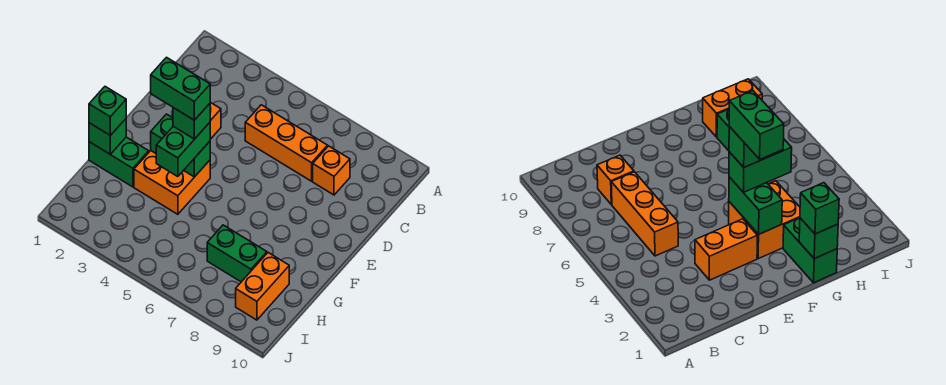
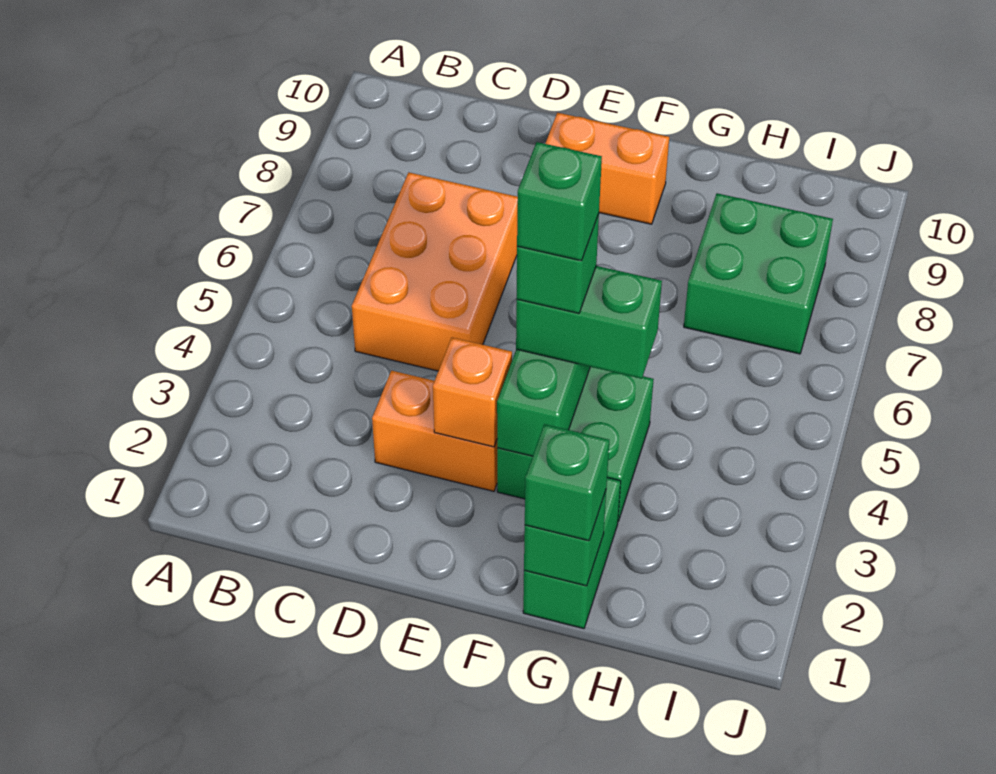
orange 1x3 brick [245,105,328,181] -> orange 2x3 brick [352,172,518,371]
orange 1x1 brick [313,146,350,195] -> orange 1x1 brick moved to [433,338,512,447]
orange 2x2 brick [134,151,210,214] -> green 2x2 brick [497,367,654,521]
green 1x2 brick [151,57,210,120] -> green 1x1 brick [517,142,602,261]
green 1x2 brick [207,225,267,282] -> green 2x2 brick [684,193,833,354]
orange 1x2 brick [236,253,289,320] -> orange 1x2 brick moved to [545,113,669,224]

